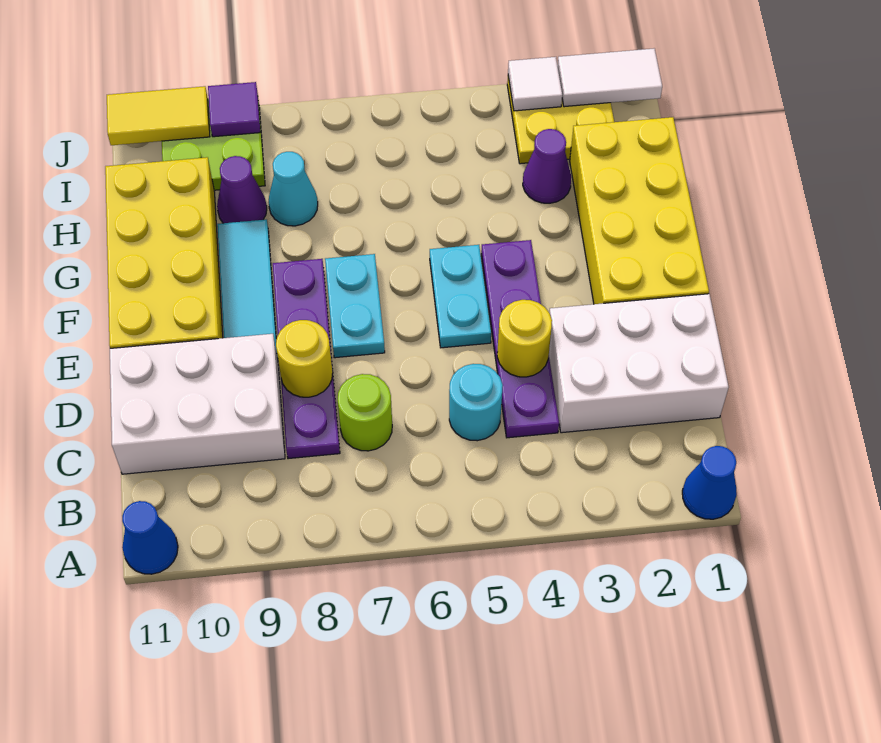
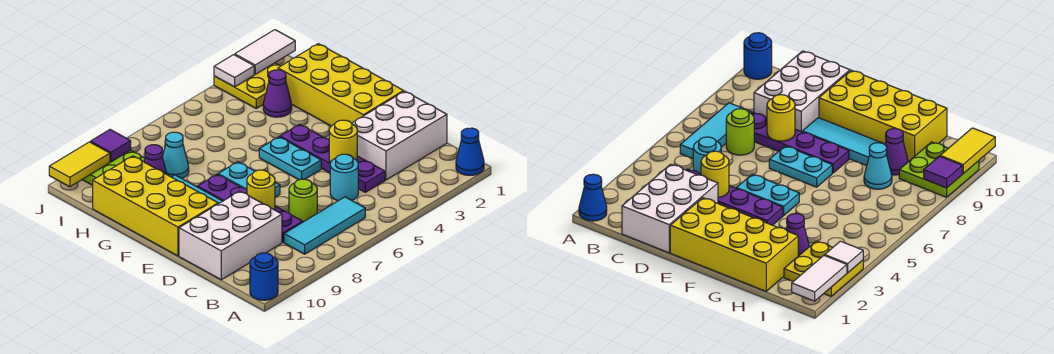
blue 1x1 cone [122,501,178,574] -> blue 1x1 round brick [250,253,278,300]
none -> cyan 1x3 tile [284,197,365,254]

